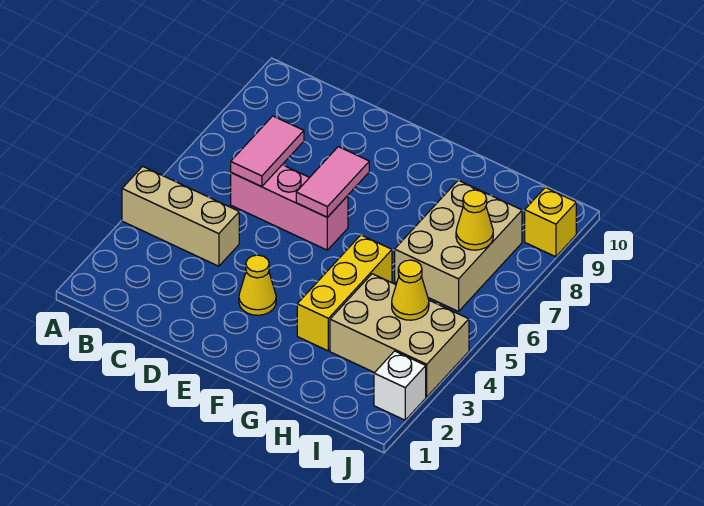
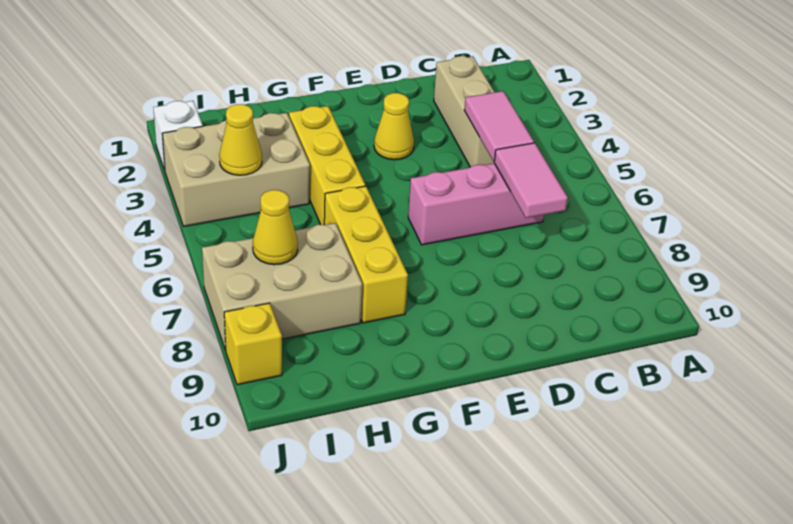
tan 1x3 brick [122,166,239,266] -> tan 1x3 brick turned to [434,56,495,167]
pink 1x2 tile [296,147,369,217] -> pink 1x2 tile moved to [464,91,534,161]
none -> yellow 1x3 brick [324,186,408,323]
tan 2x3 brick [395,180,522,312] -> tan 2x3 brick turned to [202,223,362,350]

